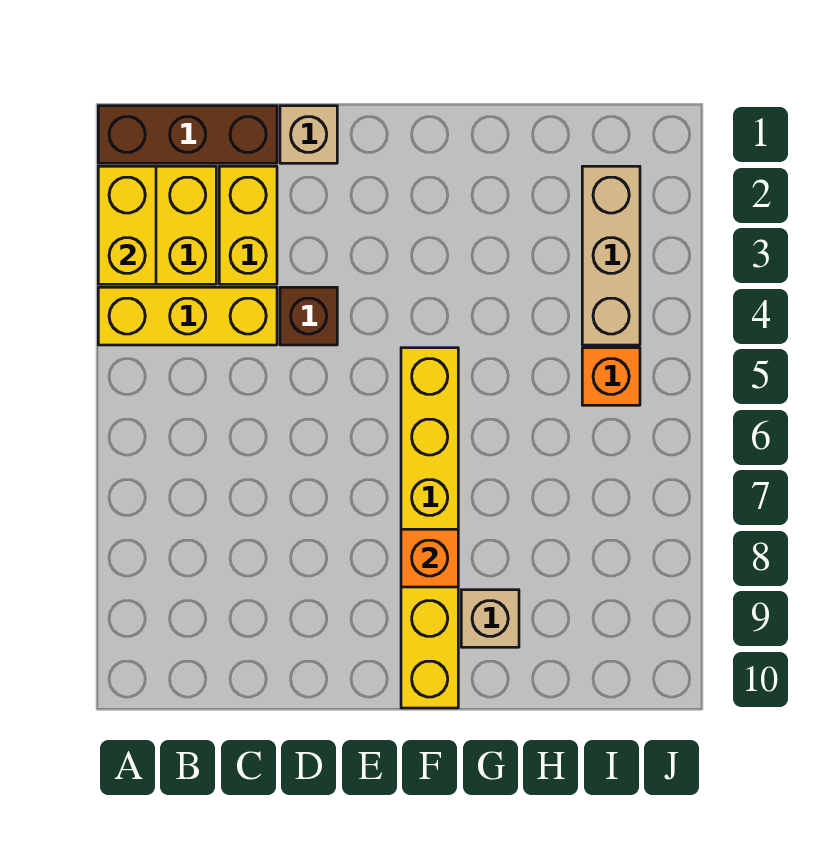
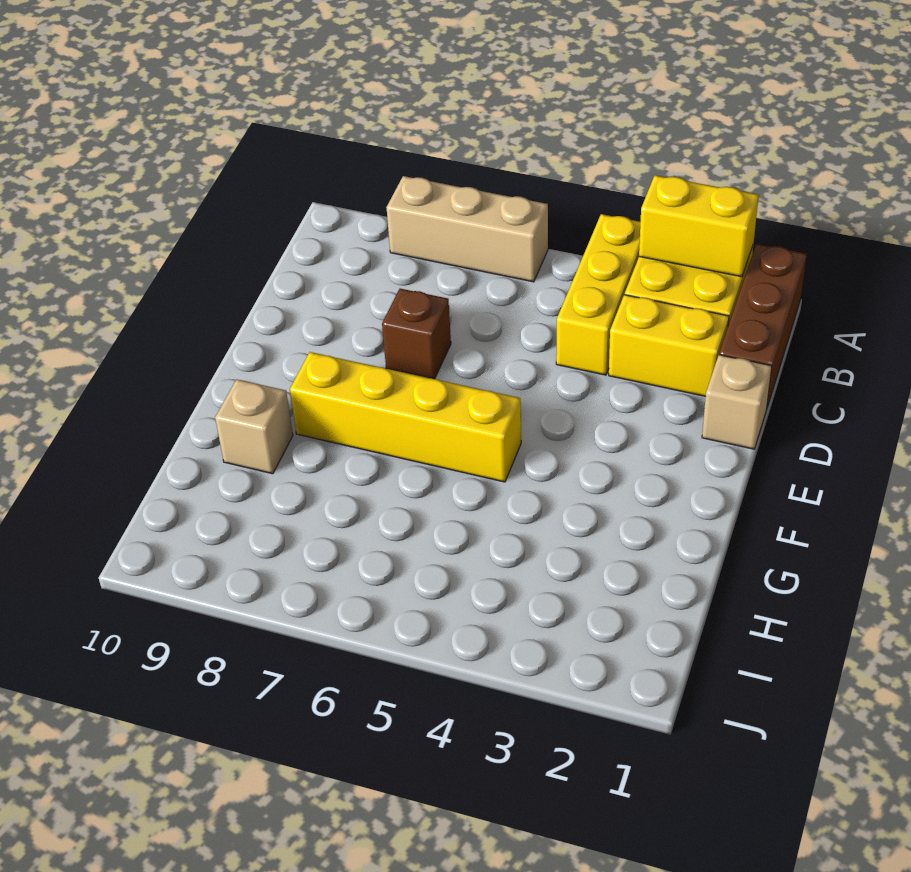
brown 1x1 brick [280,287,337,345] -> brown 1x1 brick moved to [382,289,451,379]
yellow 1x6 brick [401,348,458,708] -> yellow 1x4 brick [290,352,521,482]
orange 1x1 brick [401,529,458,587] -> none
tan 1x3 brick [582,166,640,345] -> tan 1x3 brick moved to [386,176,548,282]
orange 1x1 brick [582,348,640,405] -> none

